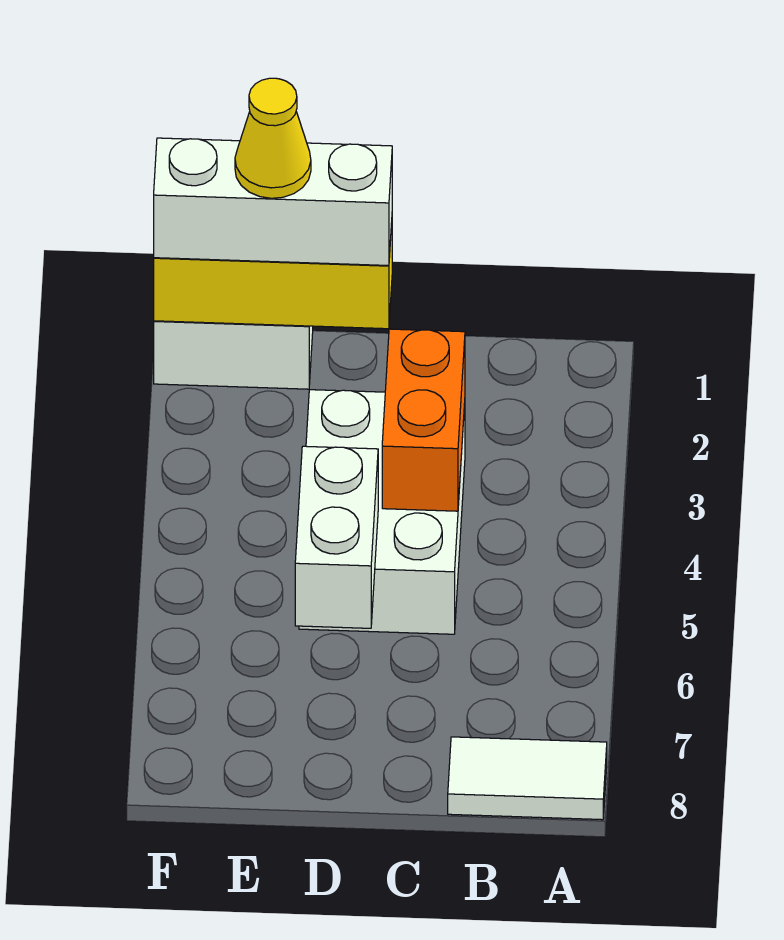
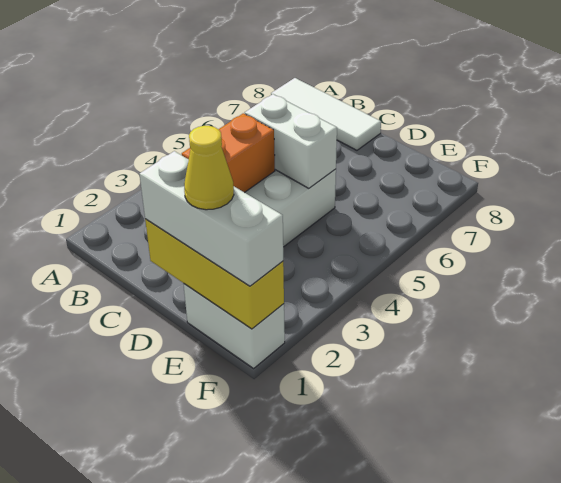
white 1x2 tile [448,737,607,820] -> white 1x3 tile [271,78,381,150]
white 1x2 brick [295,446,378,628] -> white 1x2 brick turned to [245,94,337,188]

